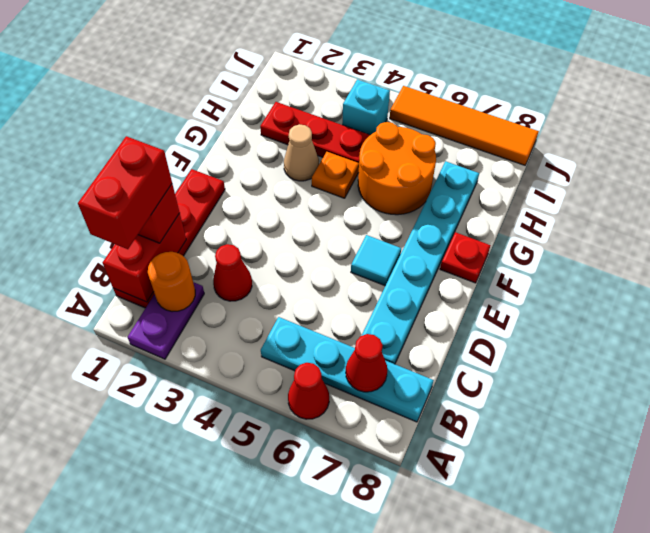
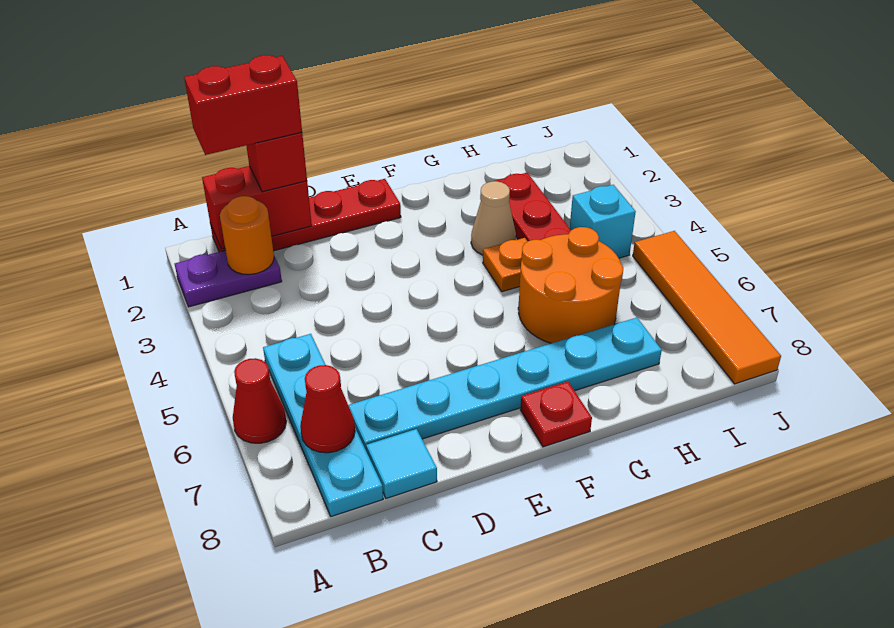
red 1x1 cone [213,244,252,301] -> none
cyan 1x1 tile [351,235,401,286] -> cyan 1x1 tile moved to [366,429,437,498]

